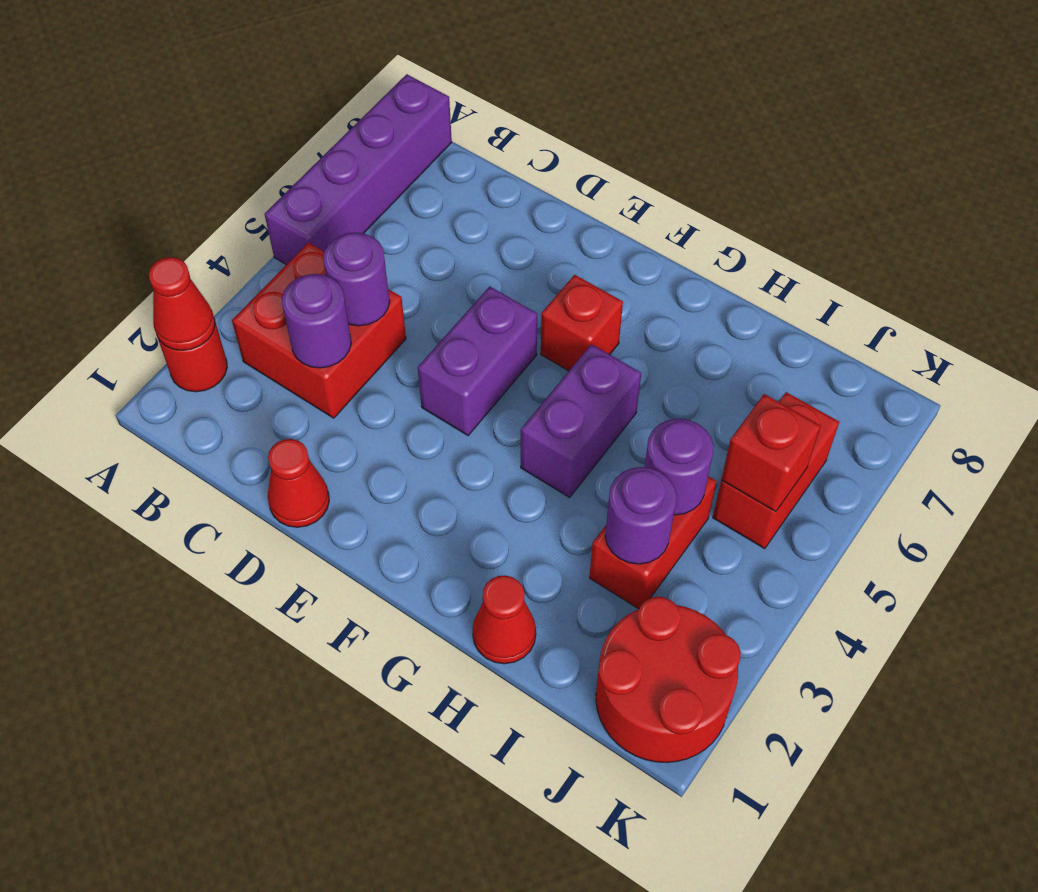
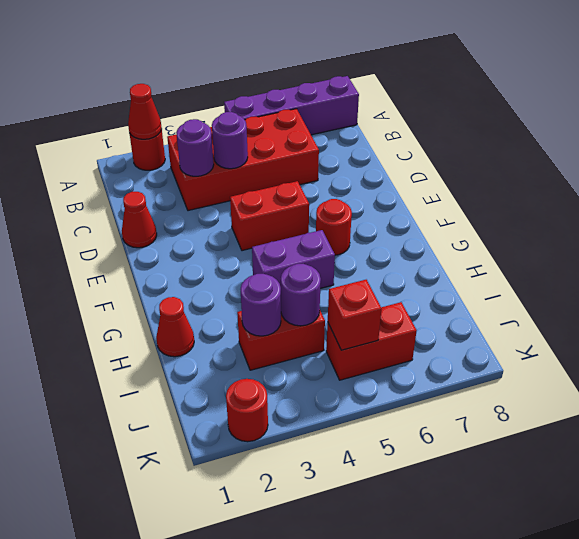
red 2x2 brick [232,242,406,418] -> red 2x4 brick [167,109,319,211]
purple 1x2 brick [418,286,537,436] -> red 1x2 brick [230,181,309,251]
red 1x1 brick [541,275,623,371] -> red 1x1 round brick [316,199,352,255]
red 2x2 round brick [596,597,741,763] -> red 1x1 round brick [226,379,268,442]

